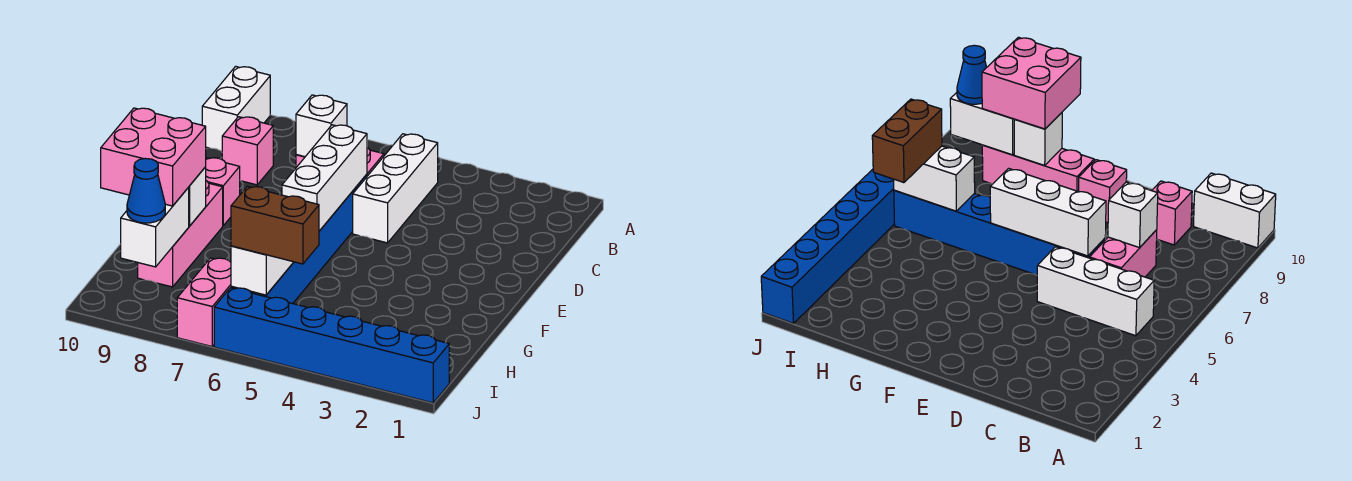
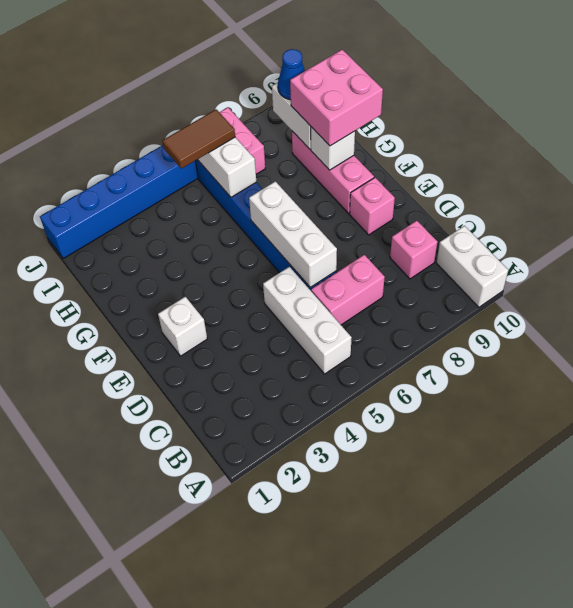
white 1x1 brick [296,95,347,157] -> white 1x1 brick moved to [158,297,207,356]
brown 1x2 brick [231,186,319,264] -> brown 1x2 tile [162,109,235,169]

